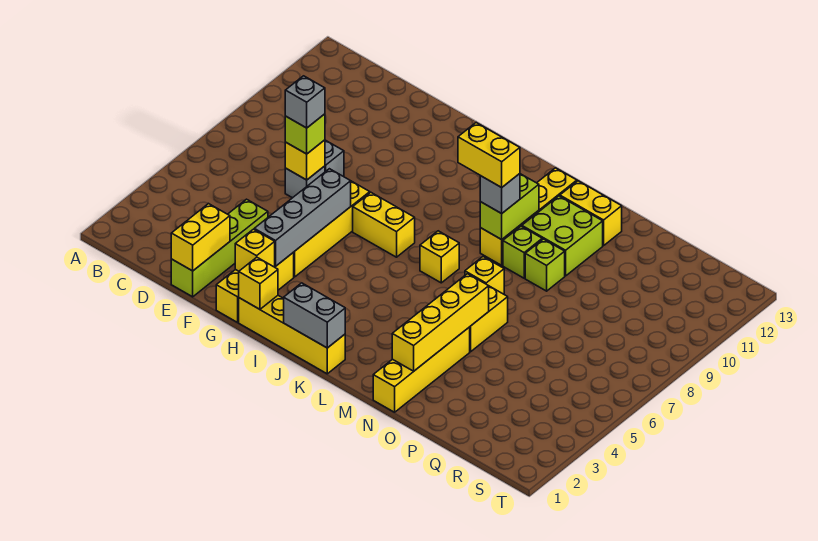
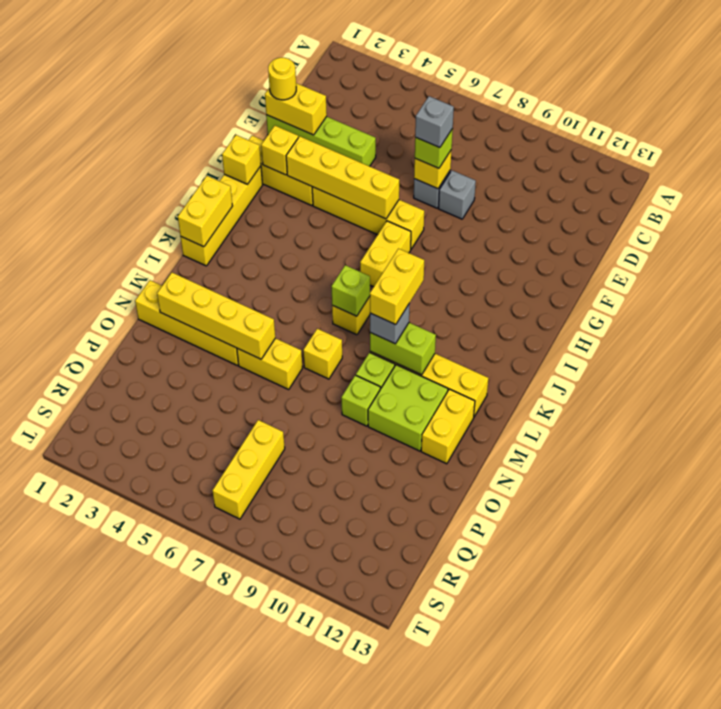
none -> yellow 1x1 round brick [268,58,296,100]
grey 1x4 brick [254,169,351,266] -> yellow 1x4 brick [286,136,399,219]
grey 1x2 brick [284,283,345,348] -> yellow 1x2 brick [178,176,232,247]
none -> lime 1x1 brick [331,265,370,316]
none -> yellow 1x3 brick [212,420,285,519]

